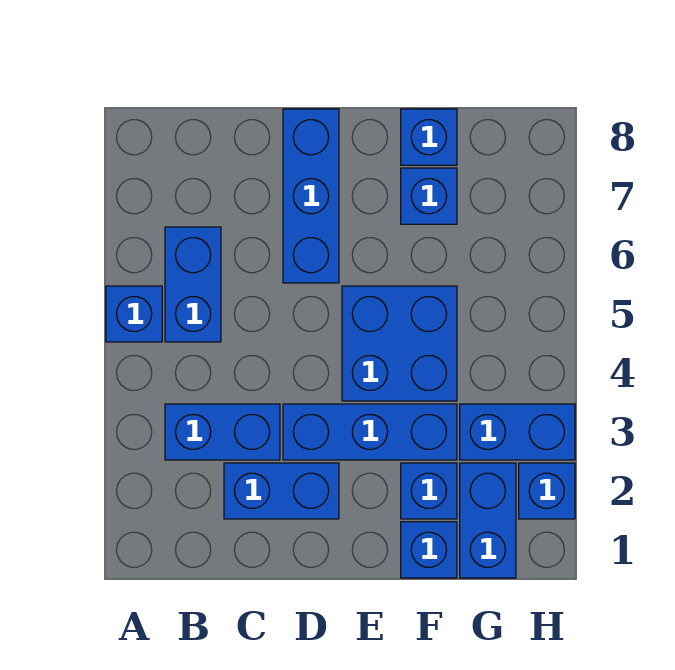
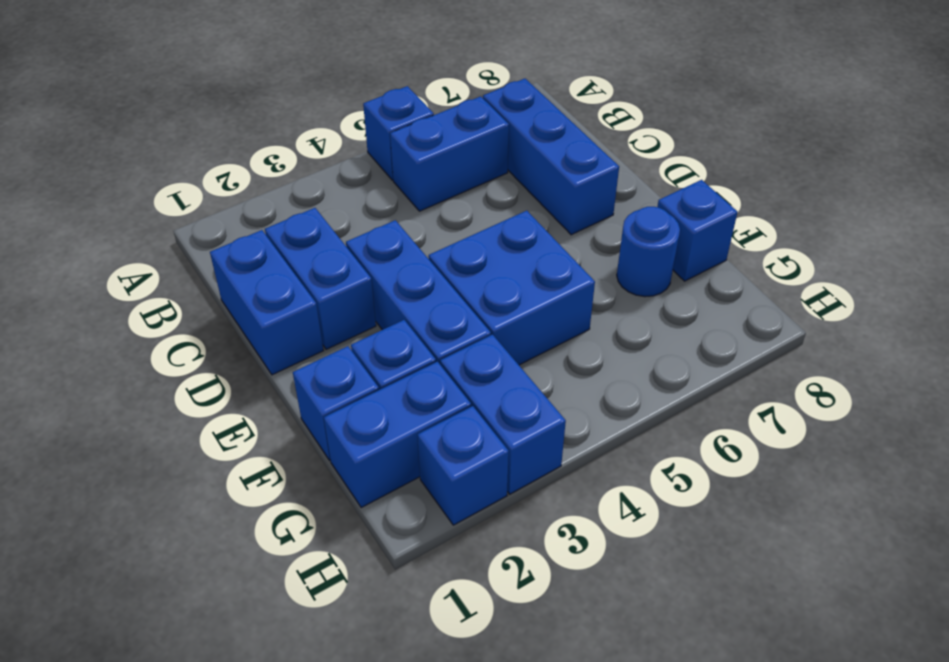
blue 1x2 brick [165,404,280,460] -> blue 1x2 brick moved to [210,230,324,375]
blue 1x3 brick [283,109,339,283] -> blue 1x3 brick turned to [483,79,619,235]
blue 1x1 brick [401,168,457,224] -> blue 1x1 round brick [617,207,680,297]

